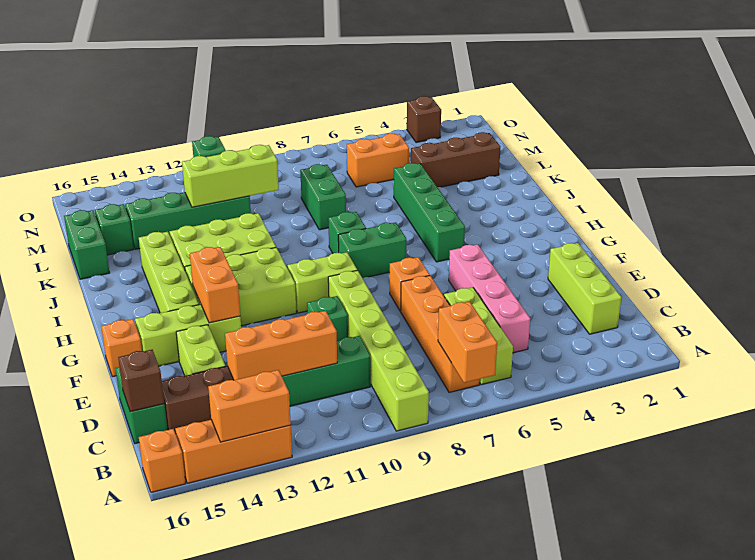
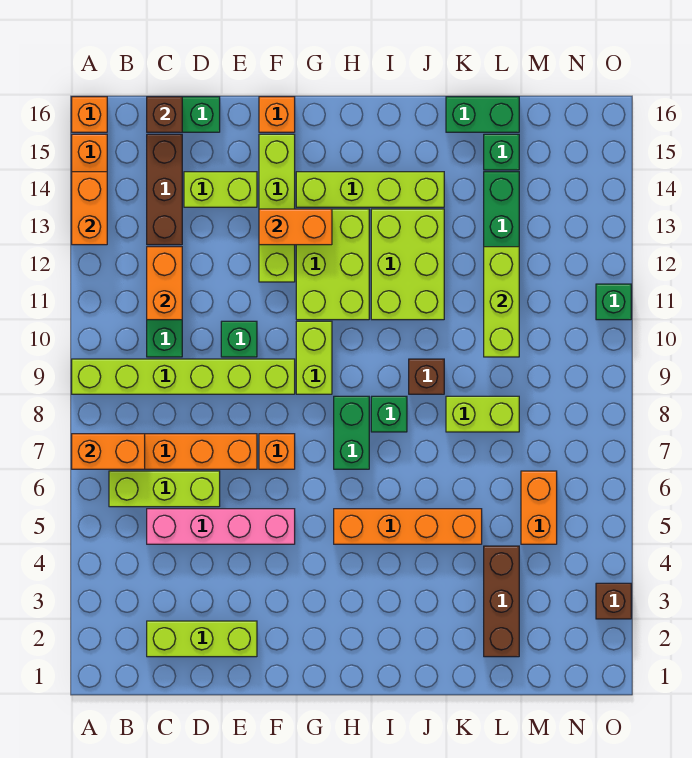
orange 1x3 brick [225,311,337,380] -> orange 1x2 brick [147,247,182,320]
lime 1x3 brick [135,304,241,366] -> lime 1x4 brick [259,134,295,282]
green 1x4 brick [394,163,465,262] -> orange 1x4 brick [334,509,482,544]
none -> brown 1x1 brick [409,359,444,394]
green 1x2 brick [300,164,346,230] -> lime 1x2 brick [446,396,519,432]

